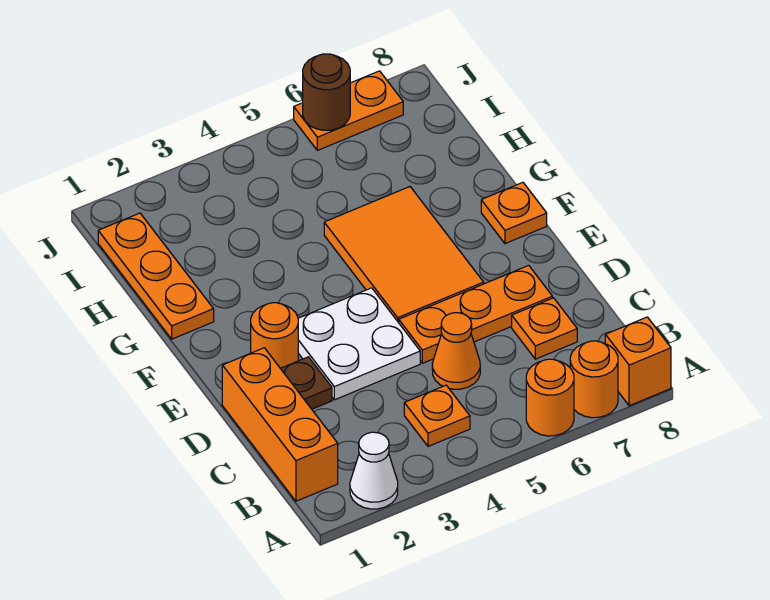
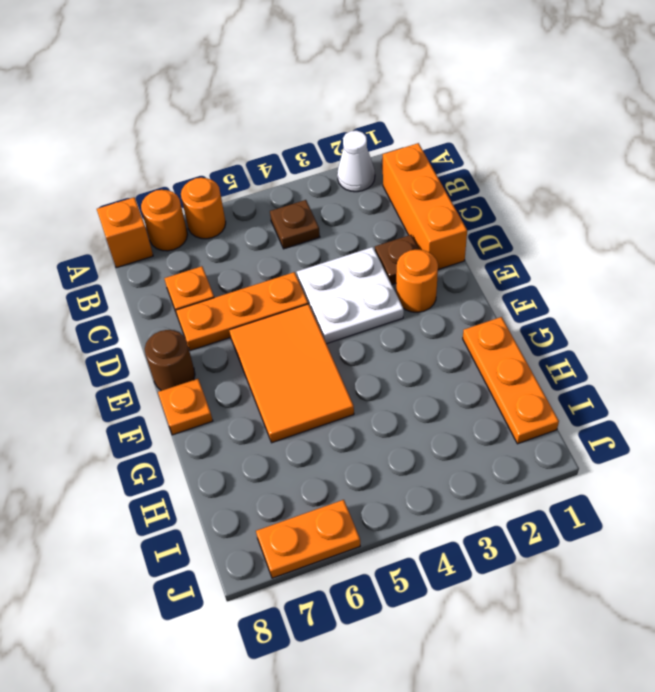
orange 1x1 plate [404,385,470,446] -> brown 1x1 plate [270,200,320,249]
orange 1x1 cone [432,313,480,389] -> none
brown 1x1 round brick [303,54,350,130] -> brown 1x1 round brick moved to [145,330,195,391]

